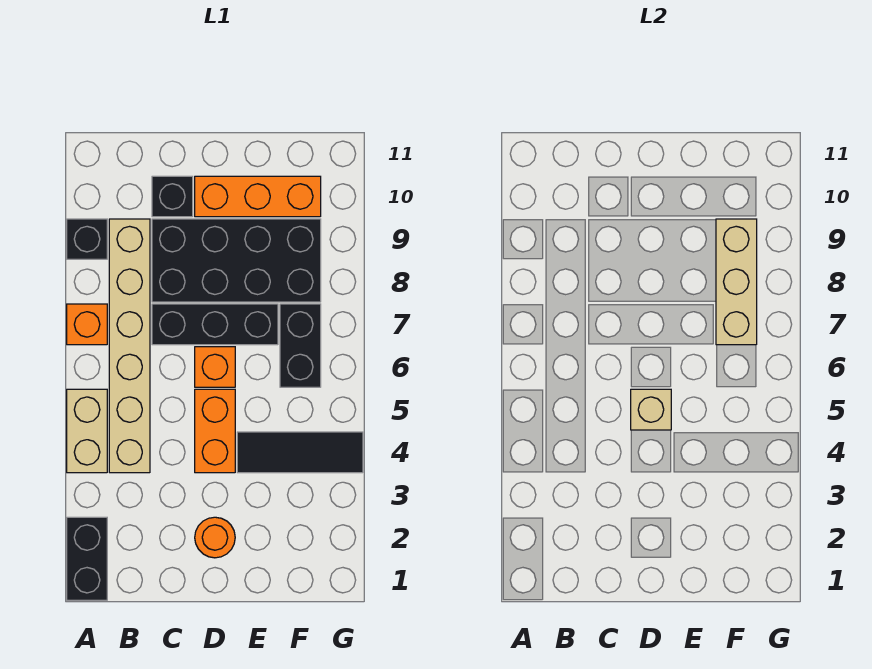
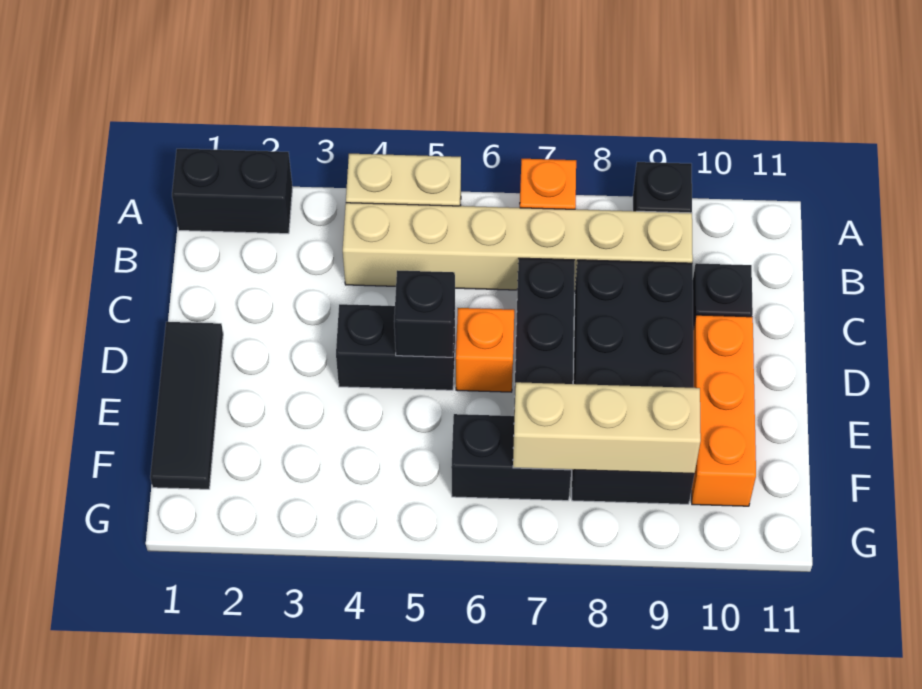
orange 1x1 round brick [195,517,235,558] -> none
orange 1x2 brick [195,389,235,473] -> black 1x2 brick [336,304,455,390]
tan 1x1 brick [631,389,671,430] -> black 1x1 brick [394,270,455,357]
black 1x3 tile [237,432,363,473] -> black 1x3 tile moved to [150,322,223,489]

